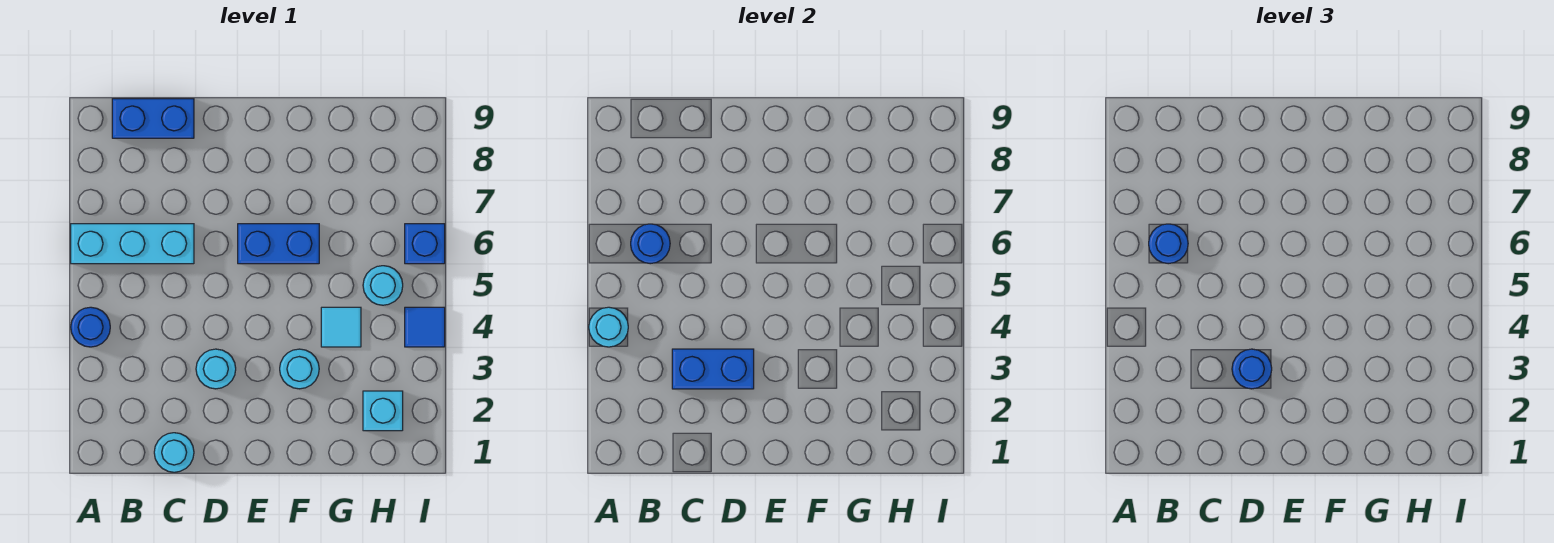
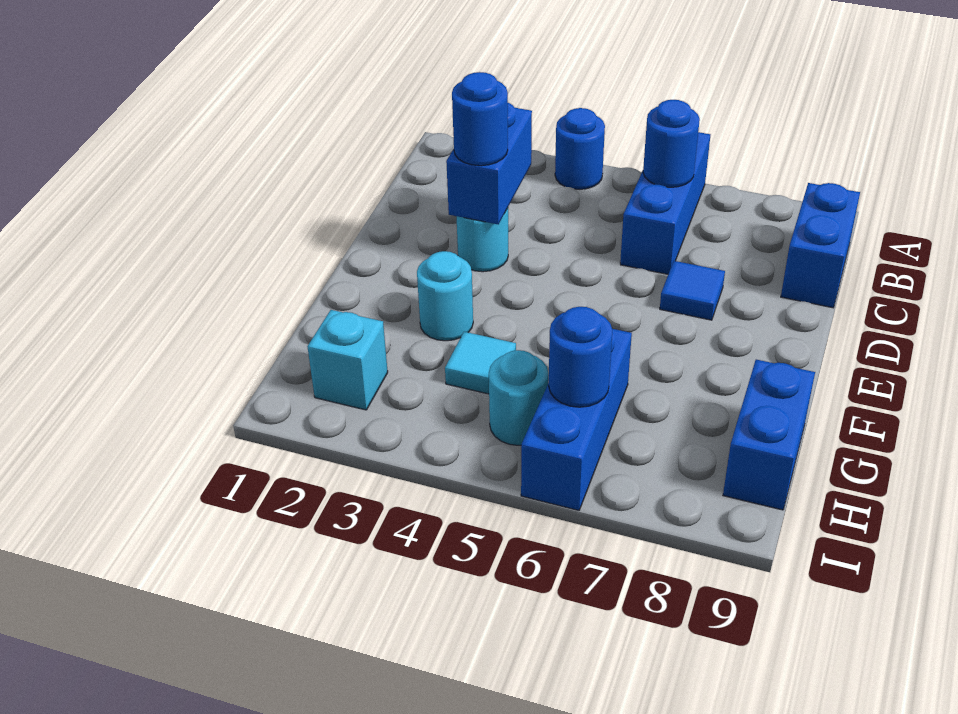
cyan 1x1 round brick [589,307,628,347] -> none
cyan 1x3 brick [71,224,194,264] -> blue 1x3 brick [620,132,710,274]
blue 1x1 round brick [1149,224,1188,264] -> blue 1x1 round brick moved to [549,307,612,407]
cyan 1x1 round brick [154,433,194,472] -> none
blue 1x2 brick [238,224,319,264] -> blue 1x2 brick moved to [723,360,815,510]
blue 1x1 tile [405,307,445,347] -> blue 1x1 tile moved to [660,261,725,320]
blue 1x1 brick [405,224,445,264] -> blue 1x3 brick [521,329,632,510]

